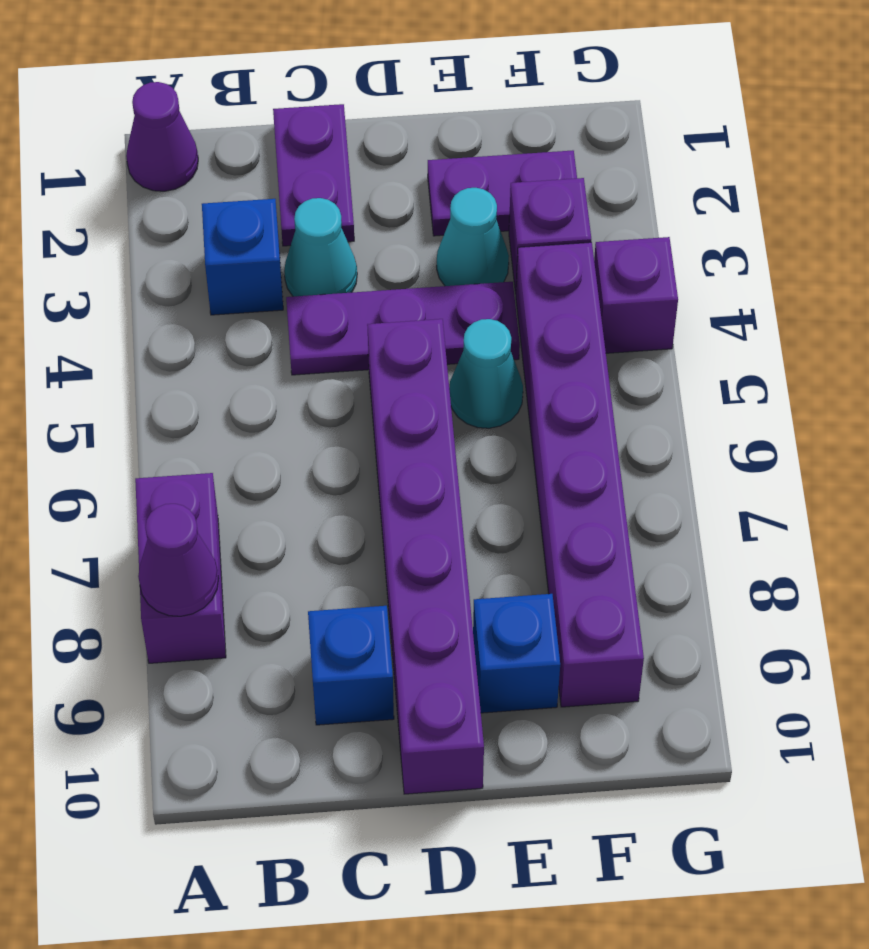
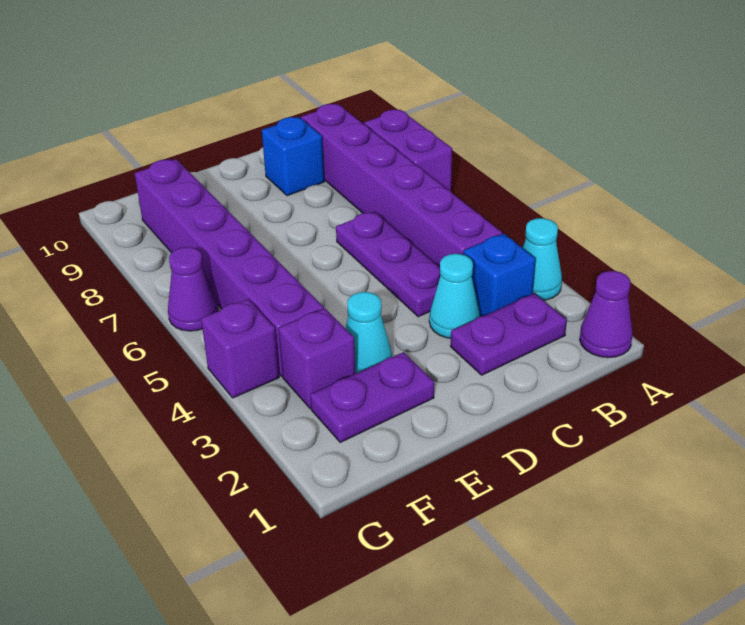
purple 1x1 cone [138,504,219,616] -> purple 1x1 cone moved to [168,247,218,331]
purple 1x2 plate [273,104,354,246] -> purple 1x2 plate turned to [450,293,567,375]
purple 1x3 plate [286,282,520,375] -> purple 1x3 plate turned to [336,211,440,317]
purple 1x6 brick [367,319,484,794] -> purple 1x6 brick moved to [301,104,502,267]
cyan 1x1 cone [449,319,523,428] -> cyan 1x1 cone moved to [523,218,562,300]
blue 1x1 brick [473,594,560,713] -> none

